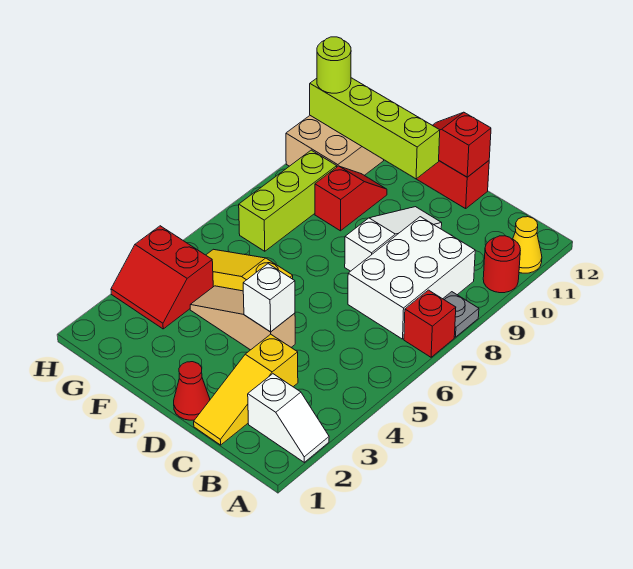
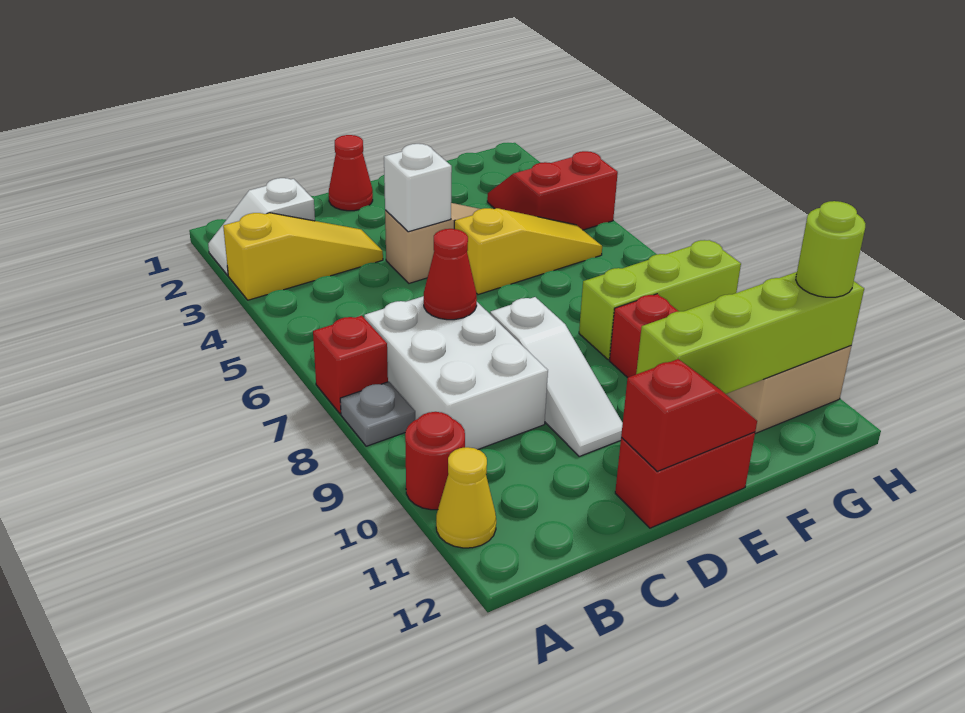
yellow 1x3 slope [194,334,298,445] -> yellow 1x3 slope turned to [223,213,383,300]
none -> red 1x1 cone [424,229,477,320]
lime 1x3 brick [239,150,337,251] -> lime 1x3 brick turned to [579,240,741,360]

